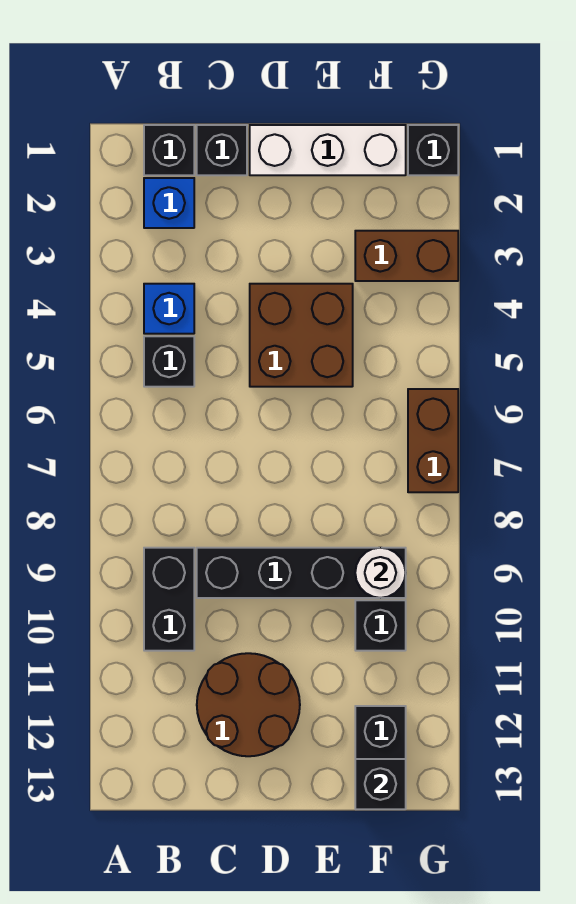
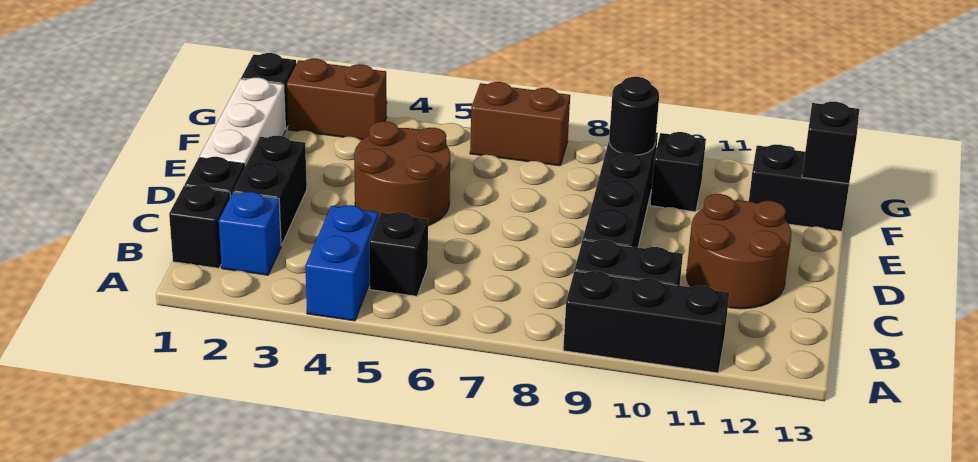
none -> black 1x3 brick [563,271,729,373]
blue 1x1 brick [144,284,194,334] -> blue 1x2 brick [305,205,378,321]
none -> black 1x2 brick [233,136,307,245]
brown 2x2 brick [250,284,353,387] -> brown 2x2 round brick [354,121,450,226]
brown 1x2 brick [355,231,458,281] -> brown 1x2 brick turned to [287,59,387,140]
white 1x1 round brick [355,548,406,598] -> black 1x1 round brick [609,77,659,155]

